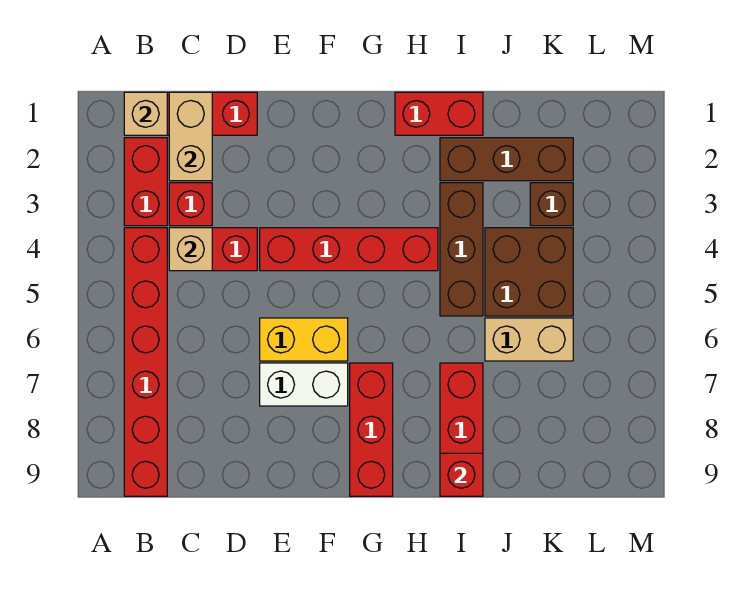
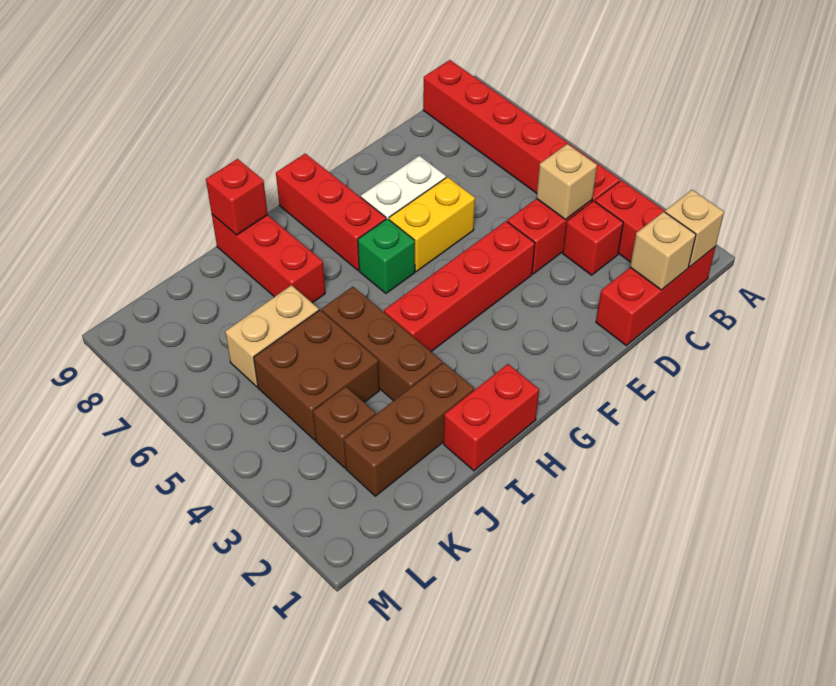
tan 1x2 brick [169,92,212,181] -> tan 1x1 brick [630,212,696,290]
none -> green 1x1 brick [358,219,415,293]

